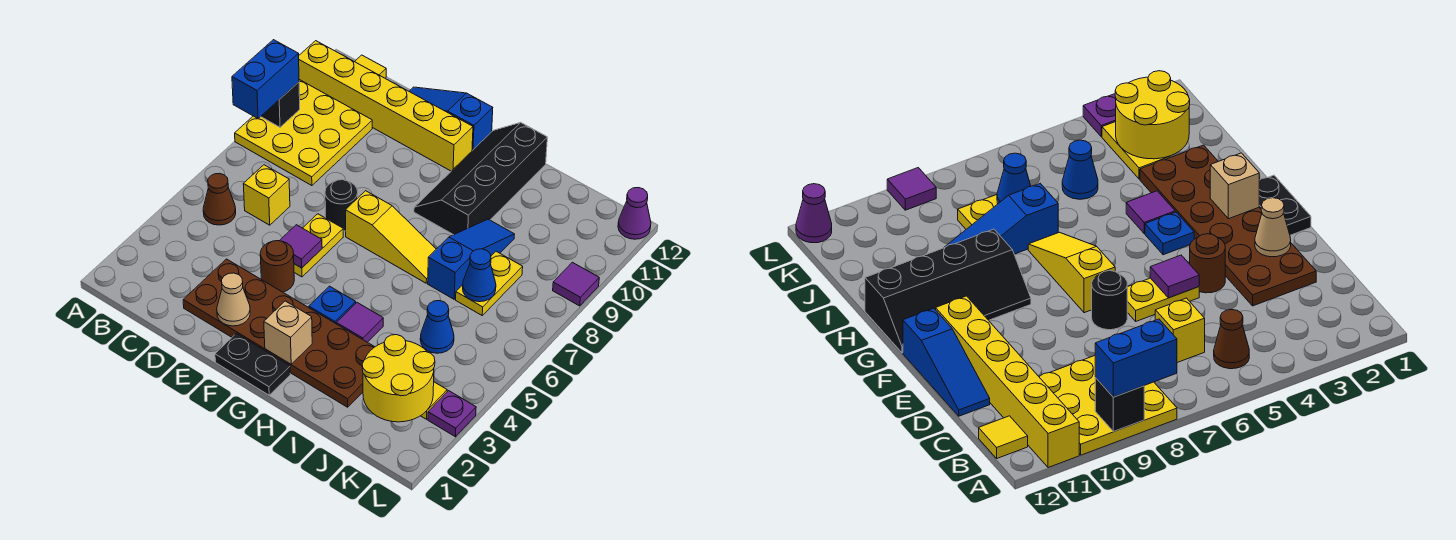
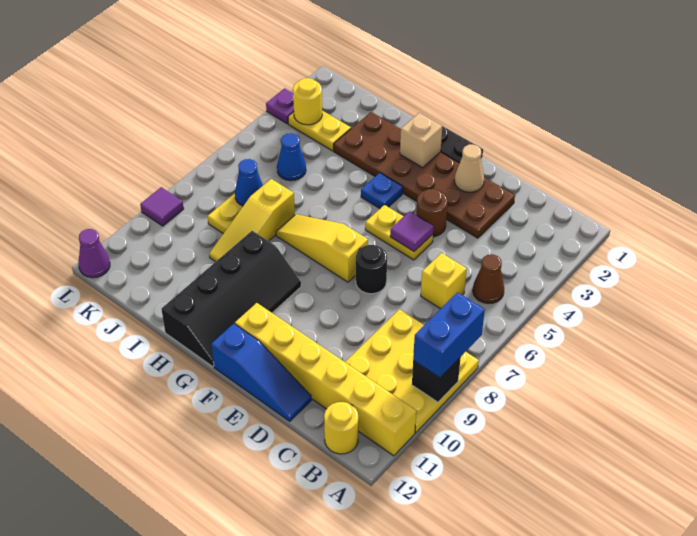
yellow 1x1 tile [355,55,386,78] -> yellow 1x1 round brick [324,402,358,454]
yellow 1x2 plate [294,214,343,277] -> yellow 1x2 plate turned to [365,205,433,260]
purple 1x1 tile [337,303,383,342] -> none
blue 1x3 slope [428,219,514,299] -> yellow 1x3 slope [209,179,295,262]
yellow 2x2 round brick [362,335,435,422] -> yellow 1x1 round brick [293,78,322,125]

